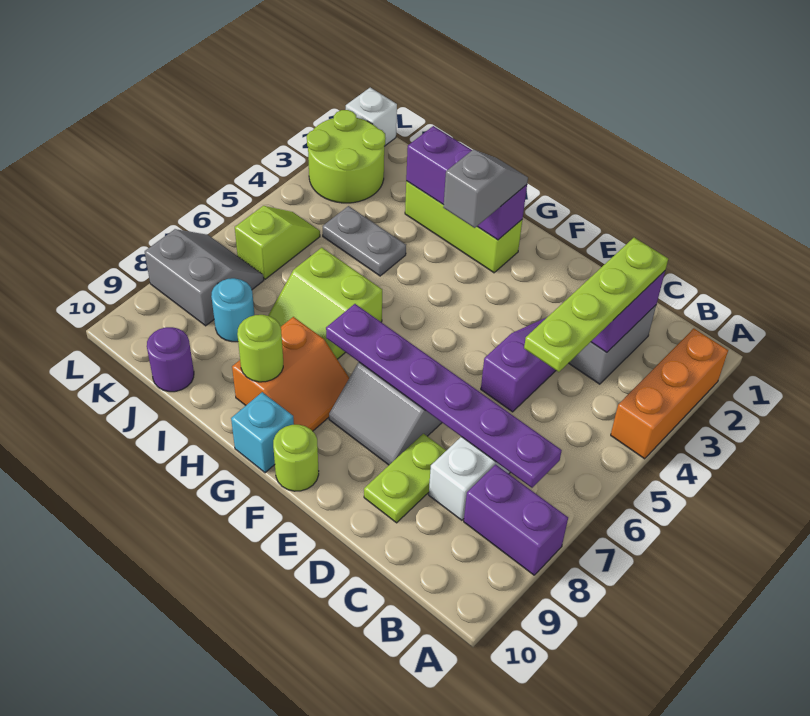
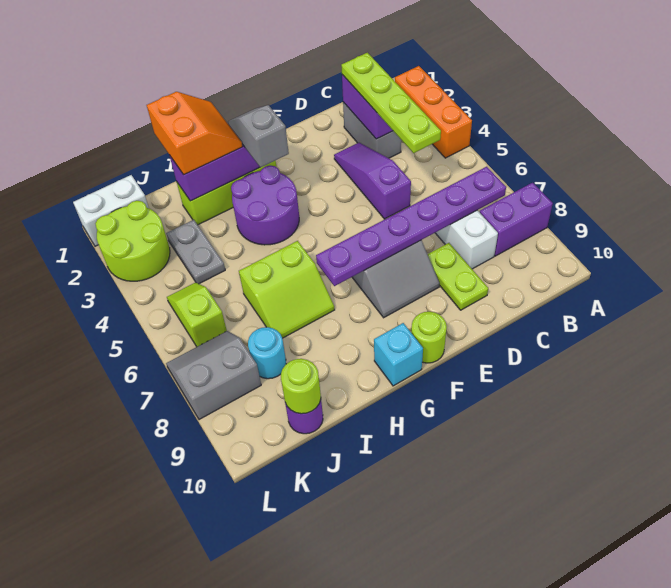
none -> purple 2x2 round brick [231,166,299,245]
orange 2x2 slope [232,317,349,431] -> orange 2x2 slope moved to [147,92,242,175]
lime 1x1 round brick [237,315,283,382] -> lime 1x1 round brick moved to [281,359,321,414]
grey 1x2 plate [323,206,406,276] -> grey 1x2 plate turned to [166,220,225,284]
white 1x1 brick [346,88,397,146] -> white 1x2 brick [73,175,149,246]

